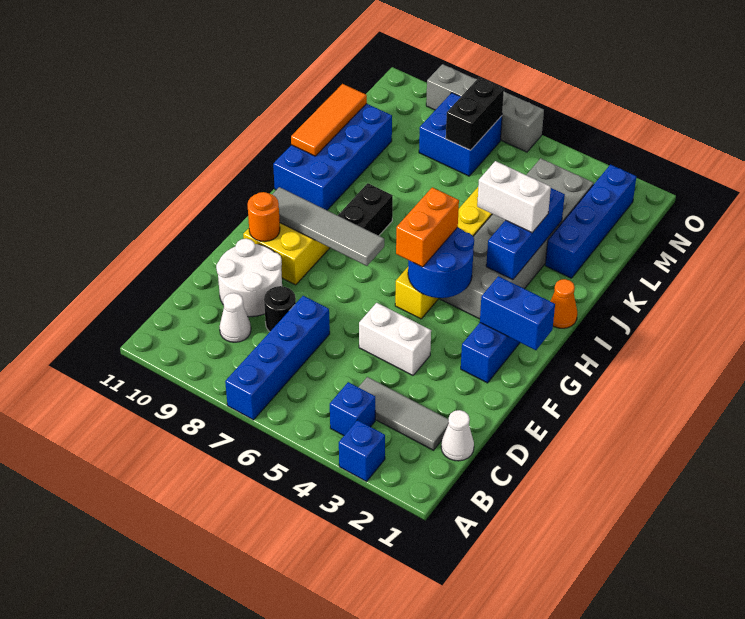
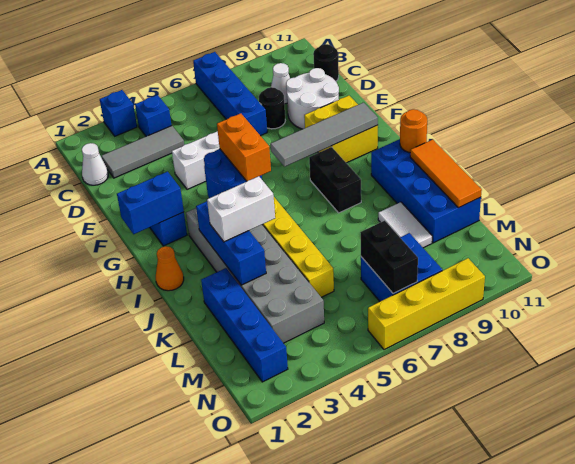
none -> black 1x1 round brick [313,44,339,81]
orange 1x1 round brick [248,192,280,242] -> orange 1x1 round brick moved to [400,109,427,153]
none -> white 1x2 tile [378,202,432,248]
grey 1x4 brick [426,64,544,152] -> yellow 1x4 brick [368,258,485,350]

